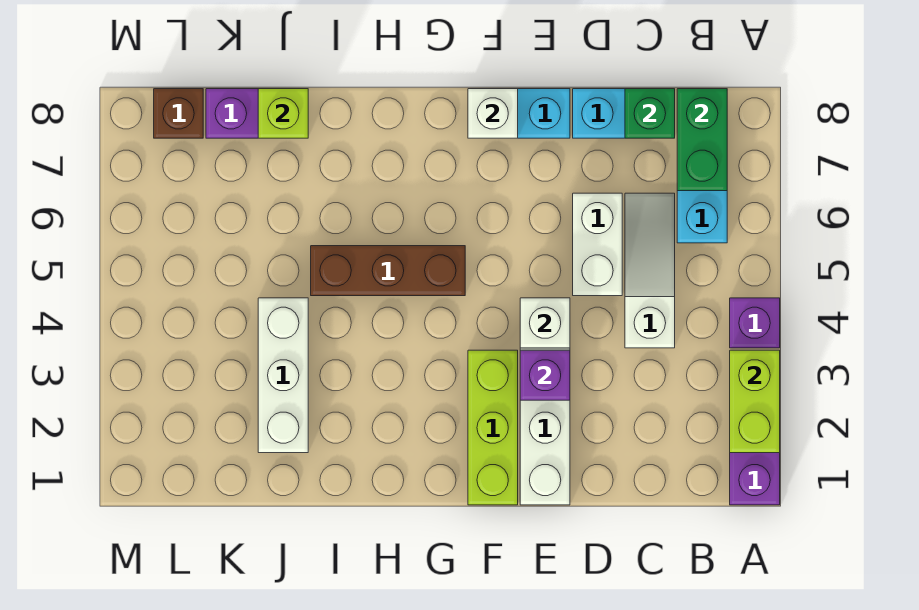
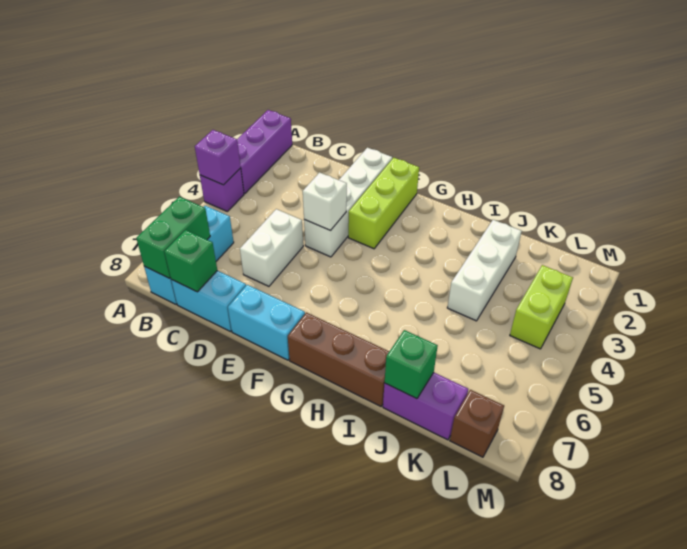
lime 1x2 brick [730,350,780,453] -> lime 1x2 brick moved to [510,265,573,349]
white 1x3 slope [625,193,675,348] -> none
purple 1x1 brick [520,350,570,400] -> purple 1x1 brick moved to [195,130,241,185]
white 1x1 brick [468,89,518,138] -> none
brown 1x3 brick [311,246,465,296] -> brown 1x3 brick moved to [288,312,389,406]
lime 1x1 brick [258,89,308,138] -> green 1x1 brick [385,330,438,399]

